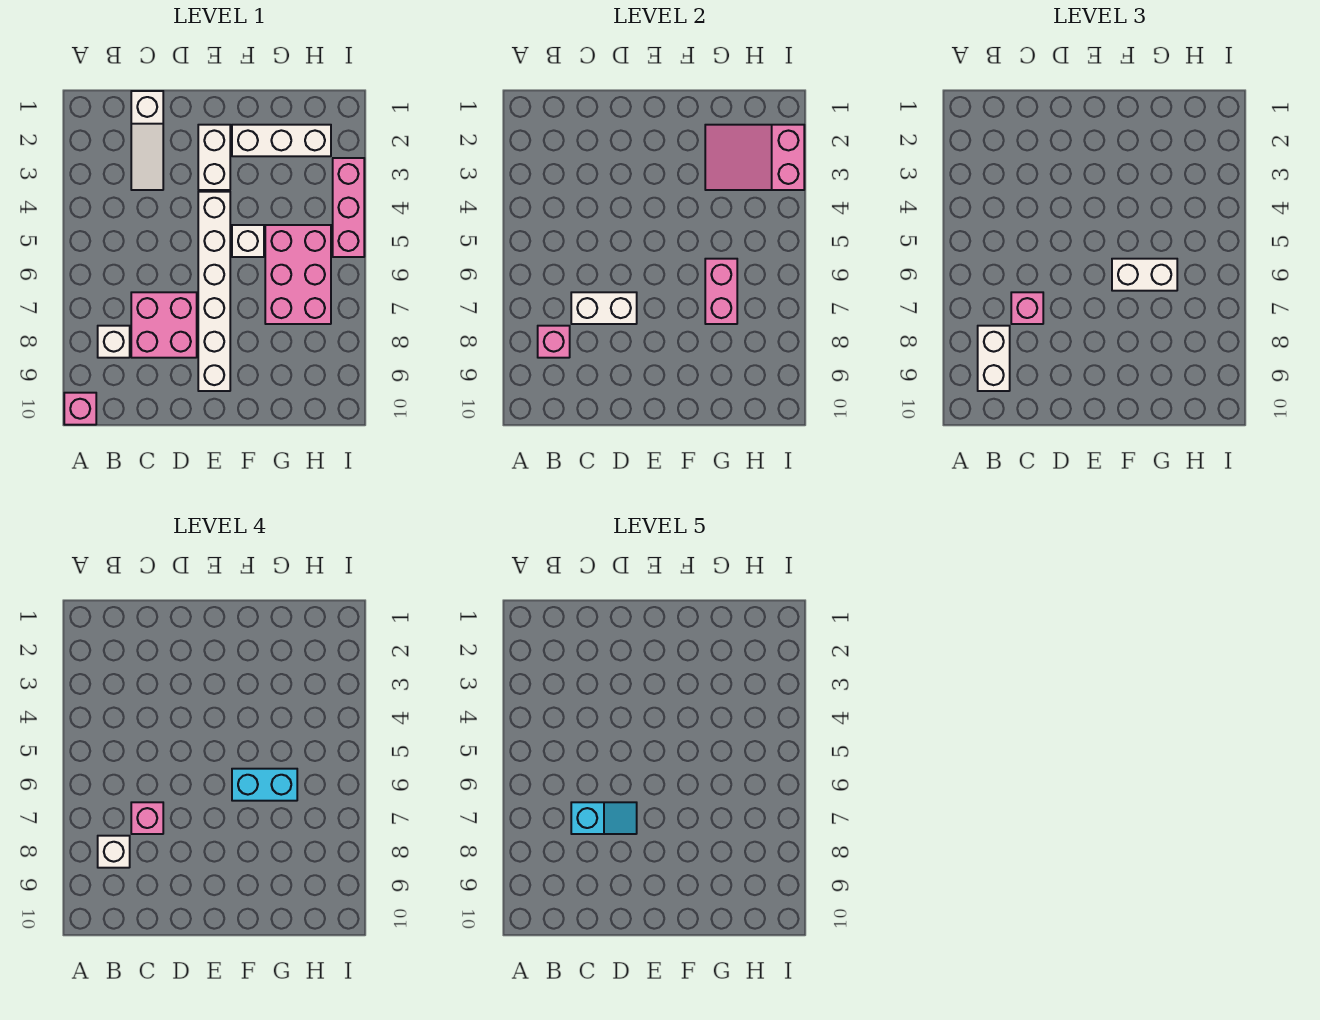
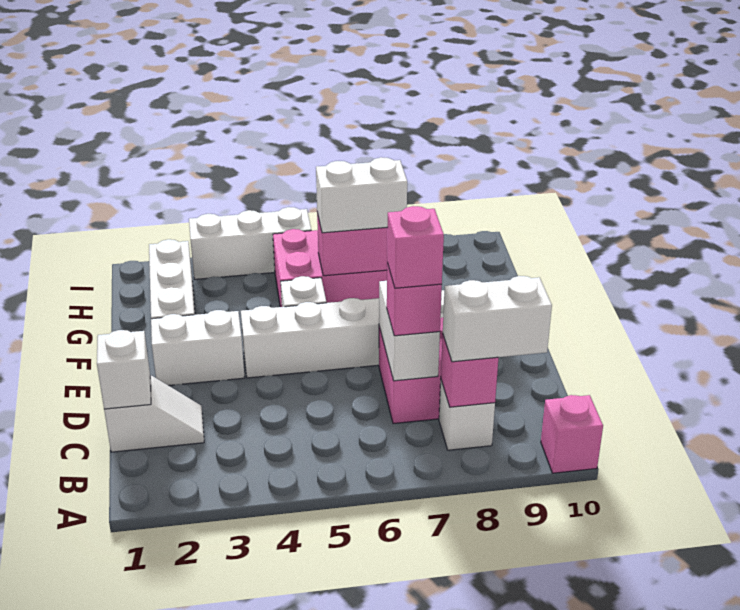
white 1x1 brick [98,836,130,868] -> white 1x1 brick moved to [97,330,151,409]
white 1x3 slope [131,91,163,190] -> white 1x2 slope [104,376,204,452]
cyan 1x2 slope [571,802,637,834] -> none
white 1x2 brick [1112,259,1177,291] -> white 1x2 brick turned to [316,157,407,233]
cyan 1x2 brick [232,769,297,801] -> none
pink 2x3 slope [705,125,804,190] -> none
pink 1x3 brick [333,158,364,257] -> white 1x3 brick [189,207,311,279]

